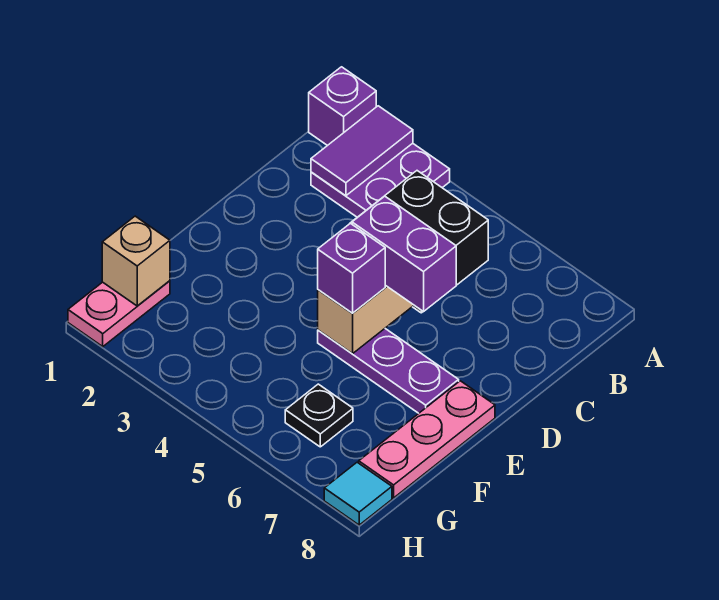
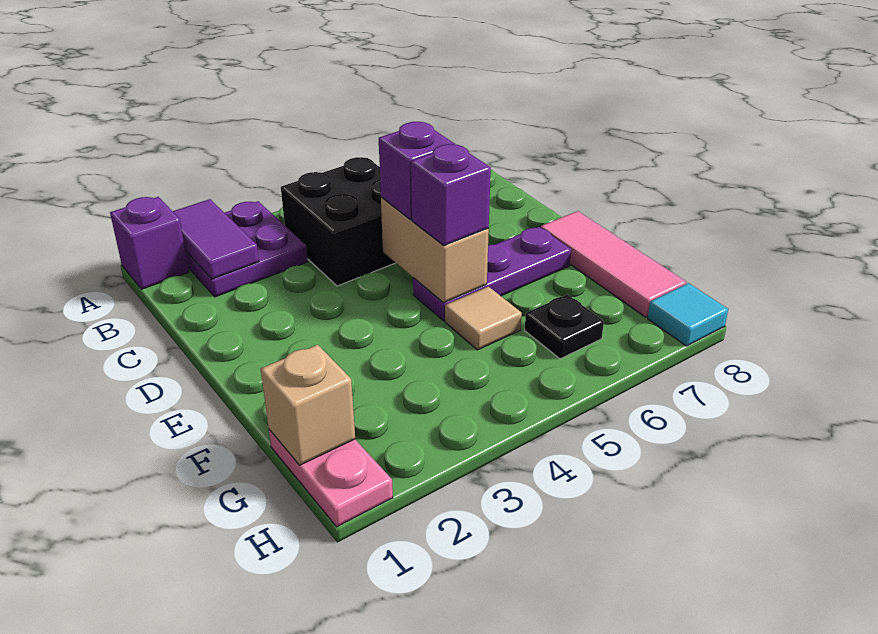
purple 1x2 brick [352,196,456,312] -> purple 1x1 brick [379,122,455,220]
pink 1x3 plate [359,381,495,498] -> pink 1x3 tile [541,211,686,317]
none -> tan 1x1 tile [445,286,522,350]

